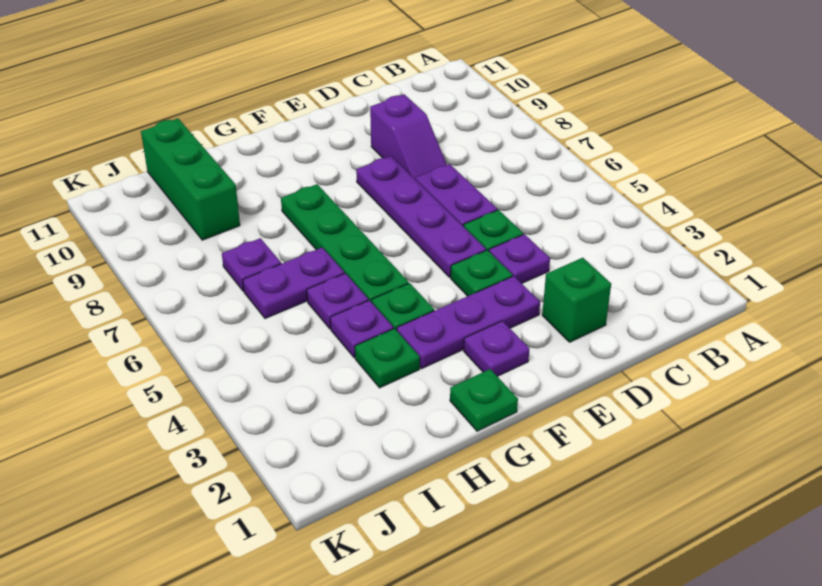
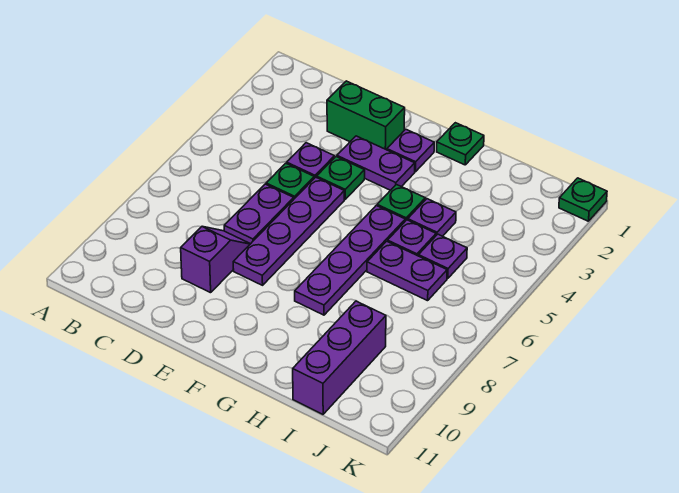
green 1x1 brick [542,258,611,342] -> green 1x2 brick [327,81,405,150]
purple 1x3 plate [397,276,540,368] -> purple 1x2 plate [337,136,415,190]
green 1x4 plate [281,184,409,302] -> purple 1x4 plate [295,206,405,315]
green 1x1 plate [355,329,420,388] -> green 1x1 plate moved to [559,178,607,221]
purple 1x1 plate [222,238,281,291] -> purple 1x1 plate moved to [418,234,467,279]
green 1x3 brick [141,119,240,240] -> purple 1x3 brick [293,301,386,414]

